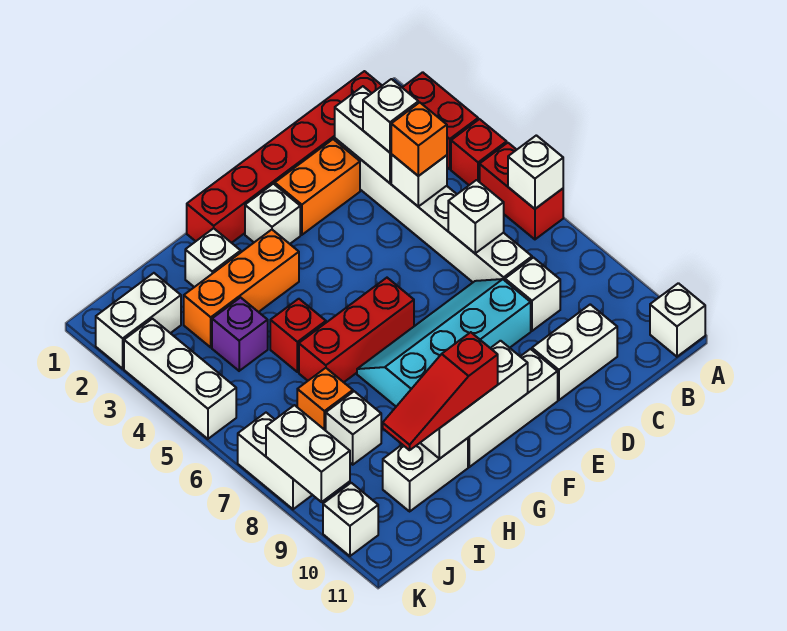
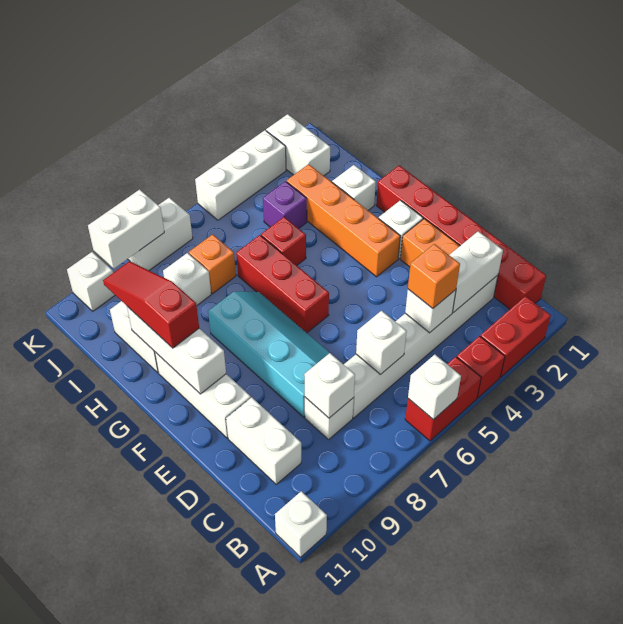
white 1x1 brick [363,79,418,152] -> white 1x1 brick moved to [304,353,355,418]
orange 1x3 brick [184,230,299,347] -> orange 1x4 brick [287,164,400,277]

